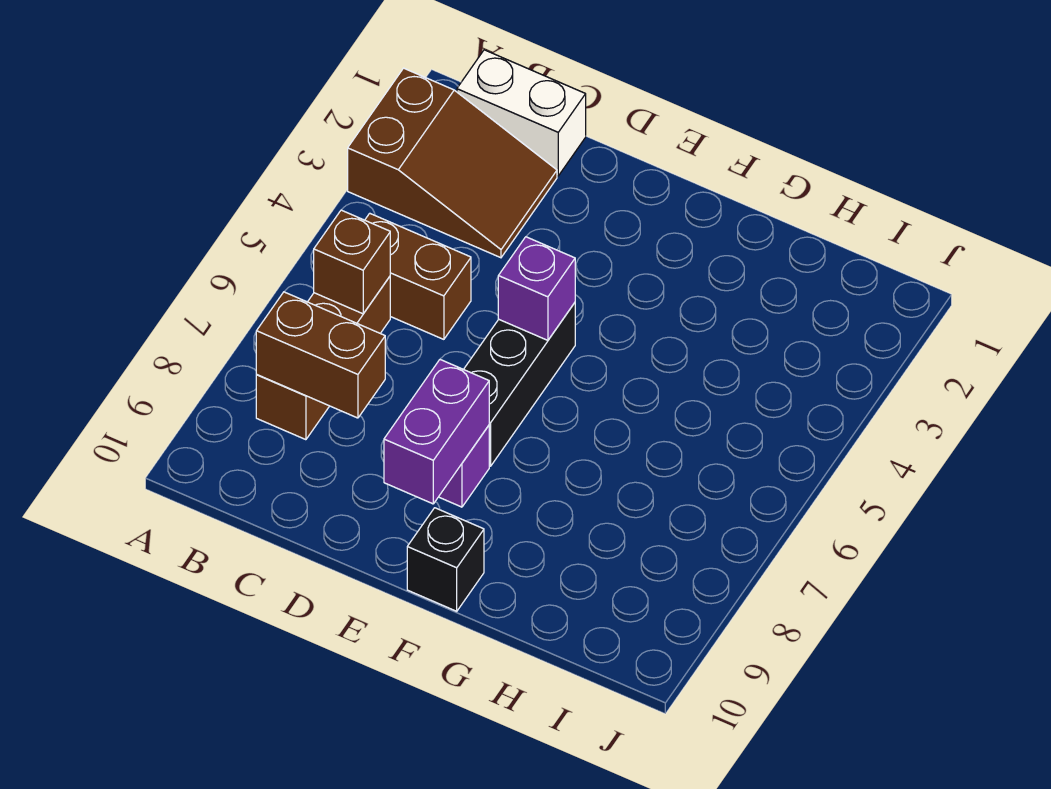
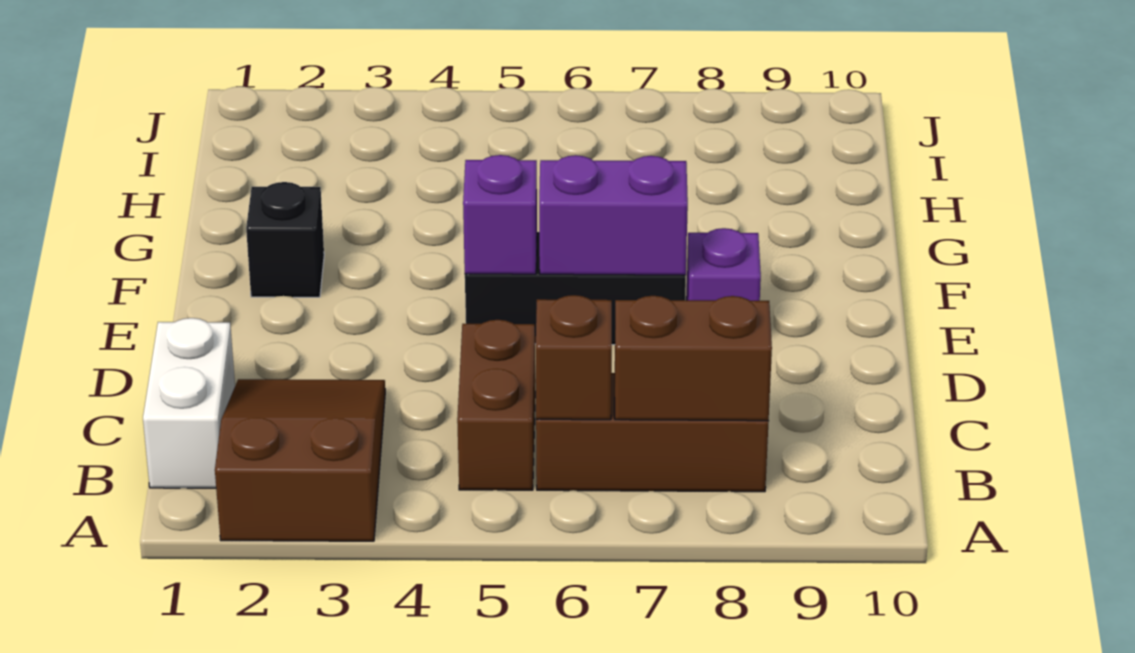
brown 1x2 brick [256,292,385,418] -> brown 1x2 brick turned to [615,296,772,421]
purple 1x2 brick [384,360,489,504] -> purple 1x2 brick moved to [539,155,688,275]
black 1x1 brick [407,508,484,611] -> black 1x1 brick moved to [246,182,324,297]

